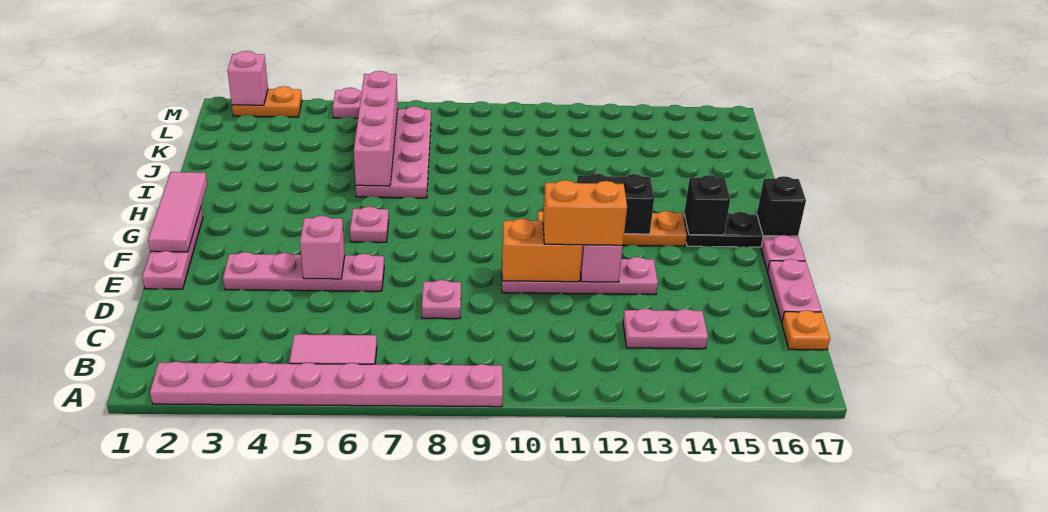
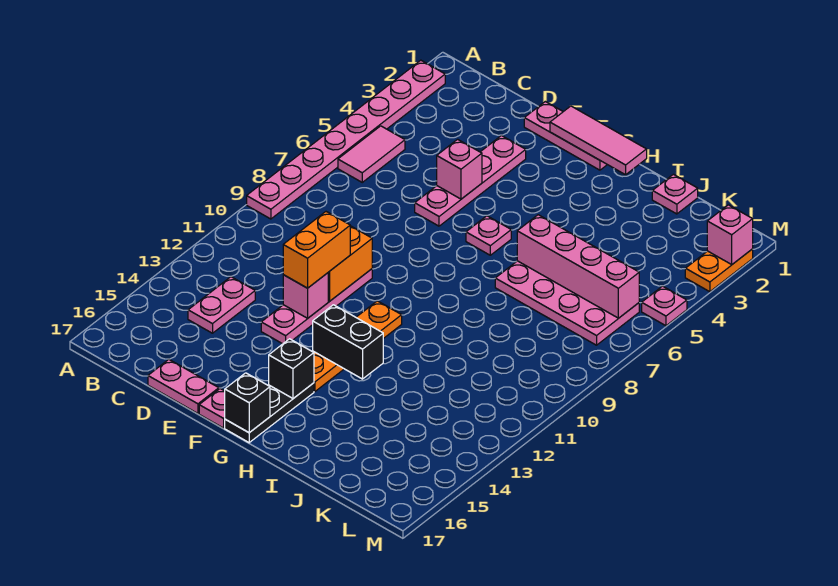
orange 1x1 plate [782,310,830,350] -> none
pink 1x1 plate [422,280,461,319] -> pink 1x1 plate moved to [652,174,698,214]
black 1x2 brick [577,173,654,234] -> black 1x2 brick turned to [313,305,383,379]

